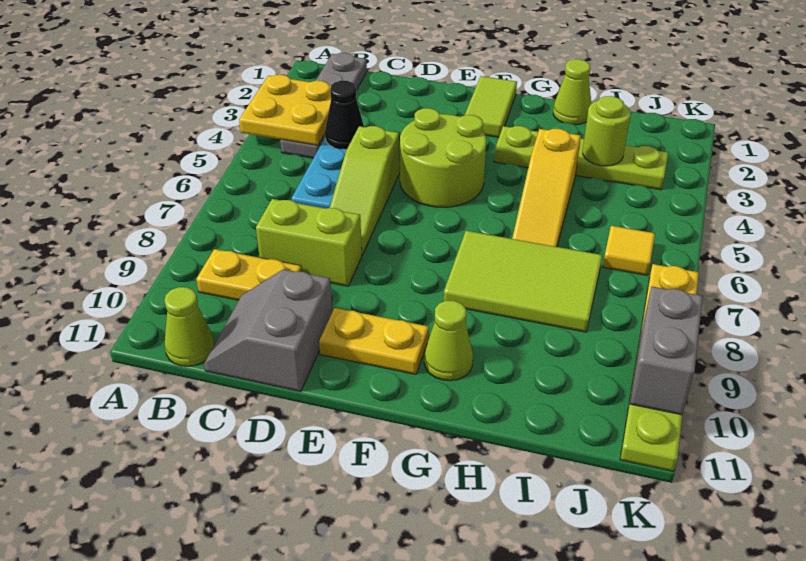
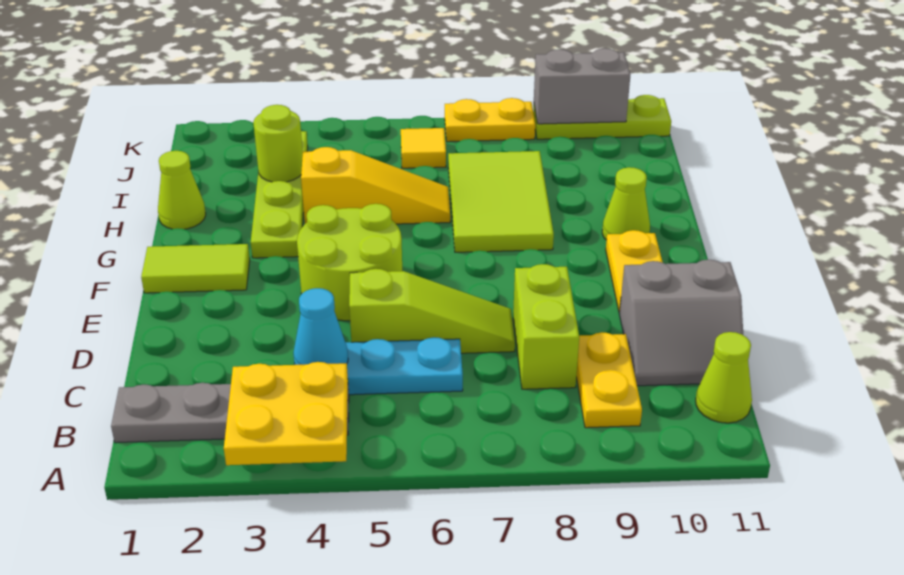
black 1x1 cone [325,81,364,150] -> cyan 1x1 cone [293,288,348,365]

